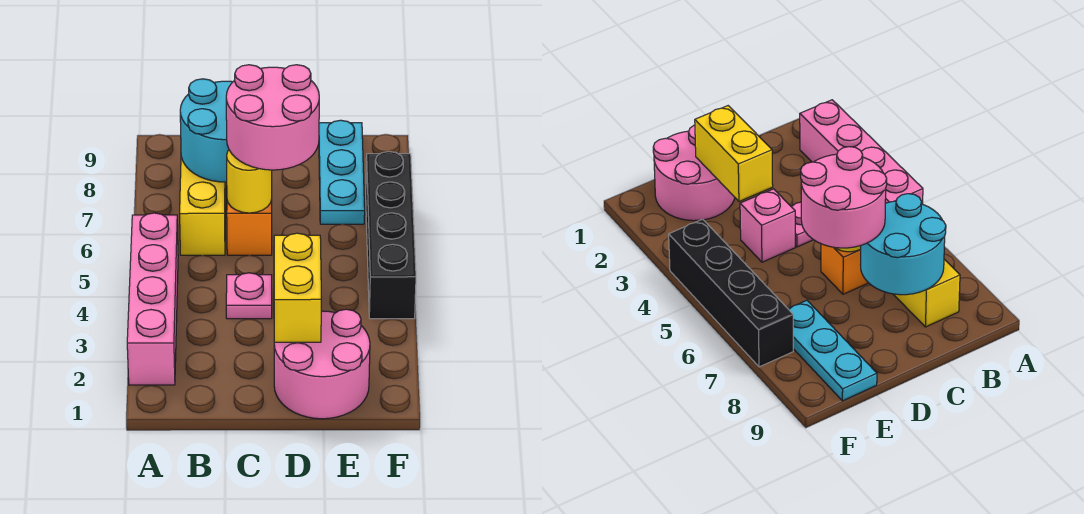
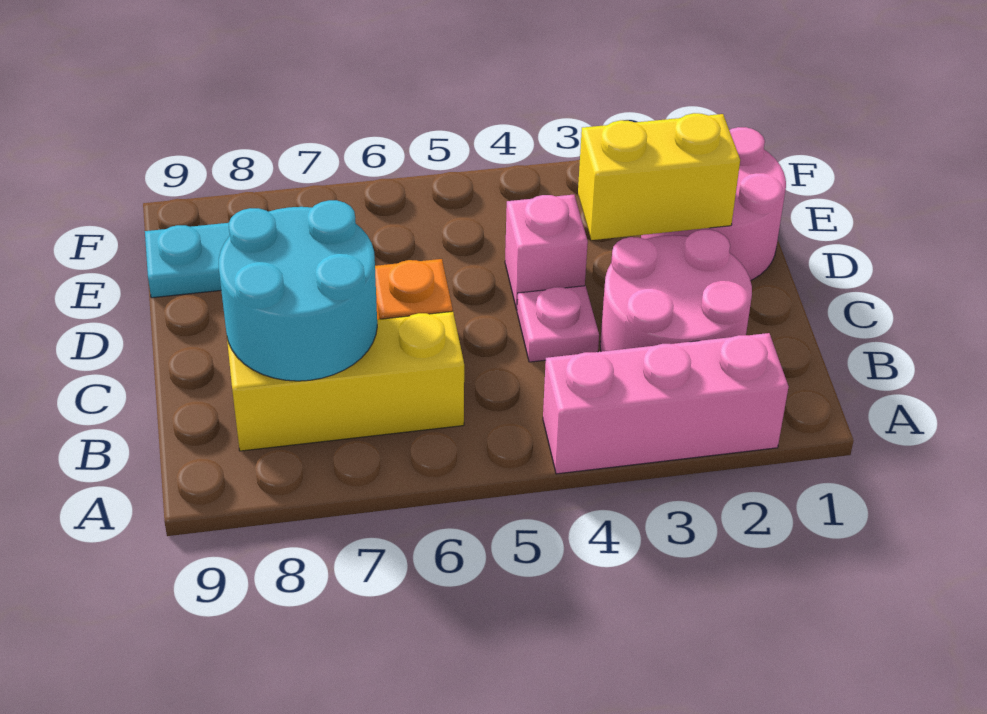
pink 1x4 brick [127,213,178,385] -> pink 1x3 brick [543,333,789,474]
yellow 1x1 round brick [227,150,272,213] -> none
pink 2x2 round brick [226,65,319,170] -> pink 2x2 round brick moved to [600,230,752,352]
black 1x4 brick [366,151,416,319] -> none

